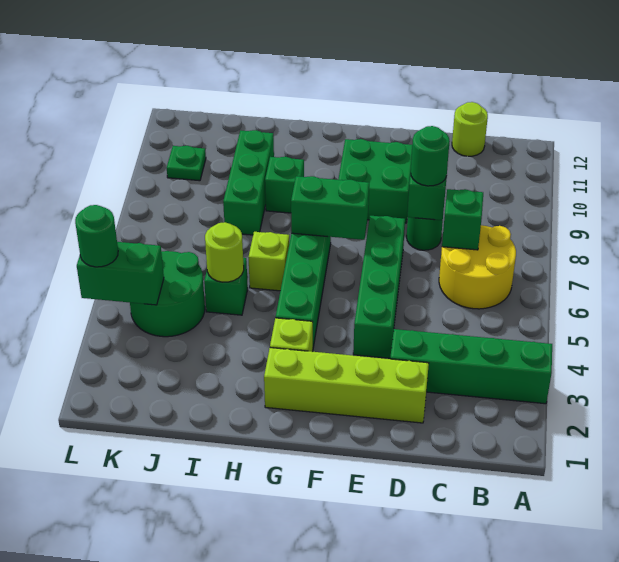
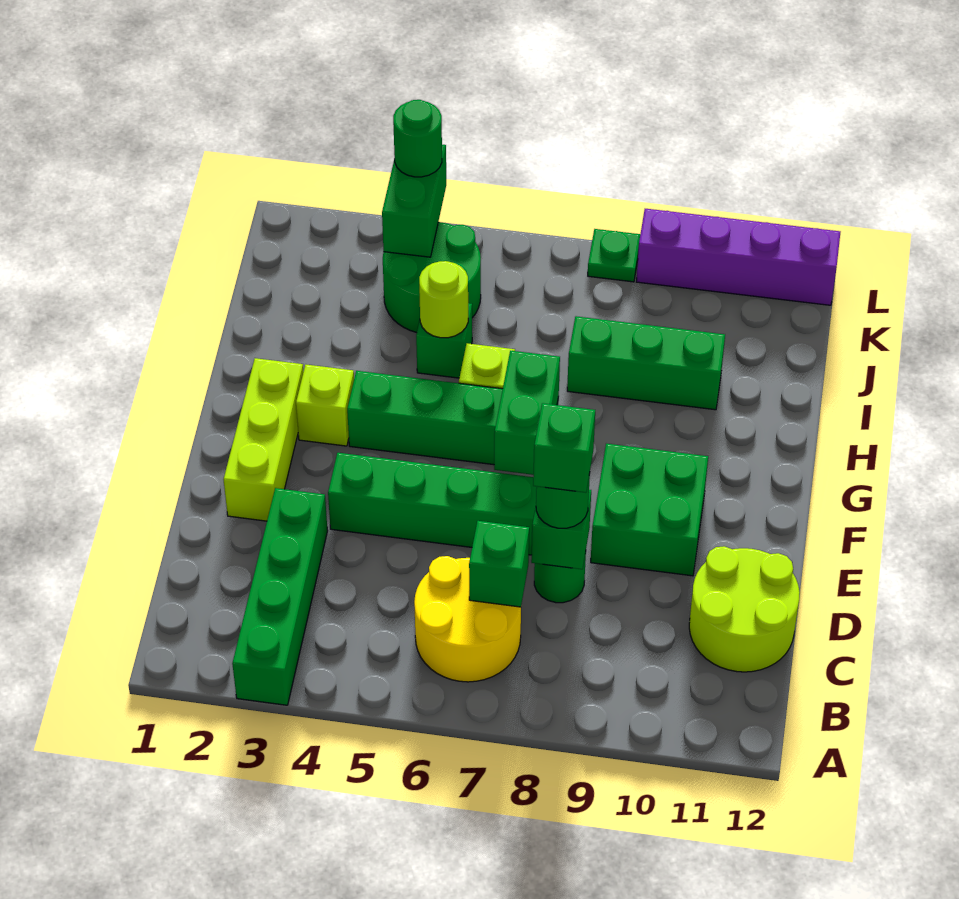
lime 1x1 round brick [452,102,488,156] -> lime 2x2 round brick [689,546,800,672]
lime 1x4 brick [264,348,429,423] -> lime 1x3 brick [223,358,303,521]
green 1x1 brick [265,157,304,213] -> green 1x1 brick moved to [533,403,595,493]
green 1x1 plate [167,146,206,181] -> green 1x1 plate moved to [588,229,640,282]
none -> purple 1x4 brick [636,209,840,305]

